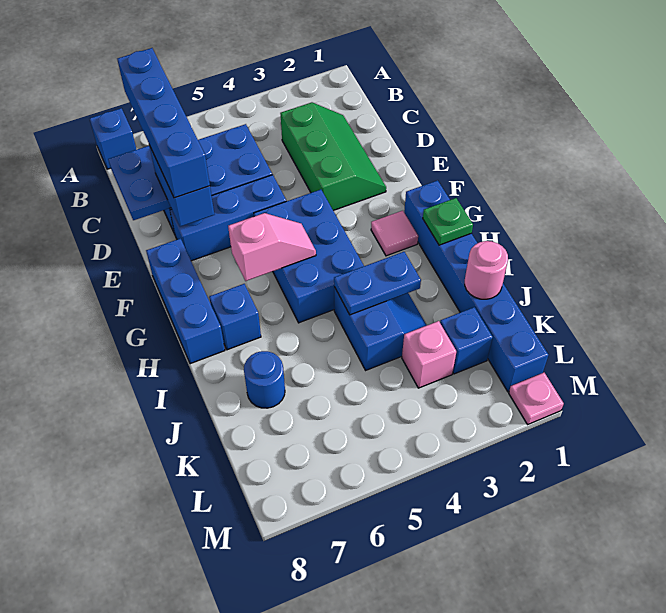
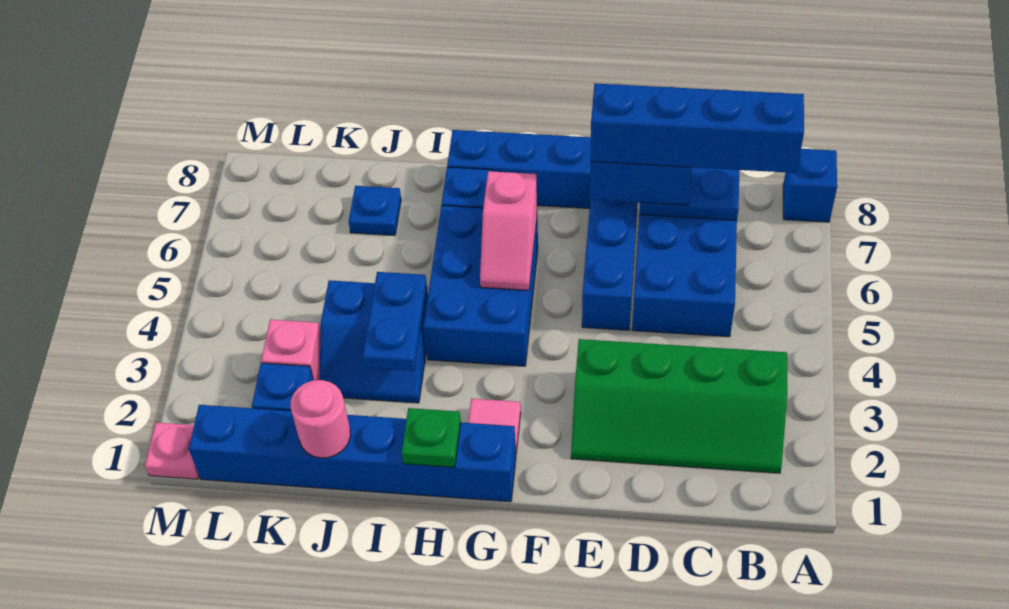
green 2x3 slope [280,102,386,211] -> green 2x4 slope [571,339,787,473]
blue 2x3 brick [254,190,364,323] -> blue 2x3 brick turned to [423,206,538,366]
blue 1x1 round brick [244,351,285,408] -> blue 1x1 plate [349,186,401,236]

